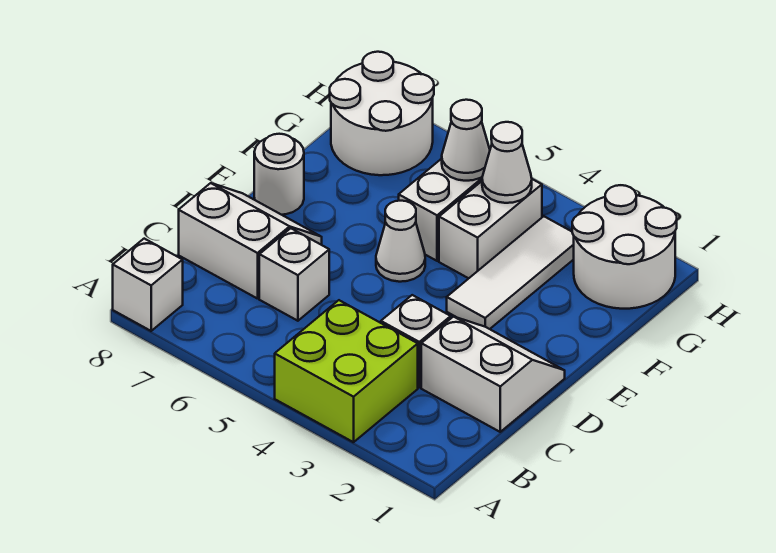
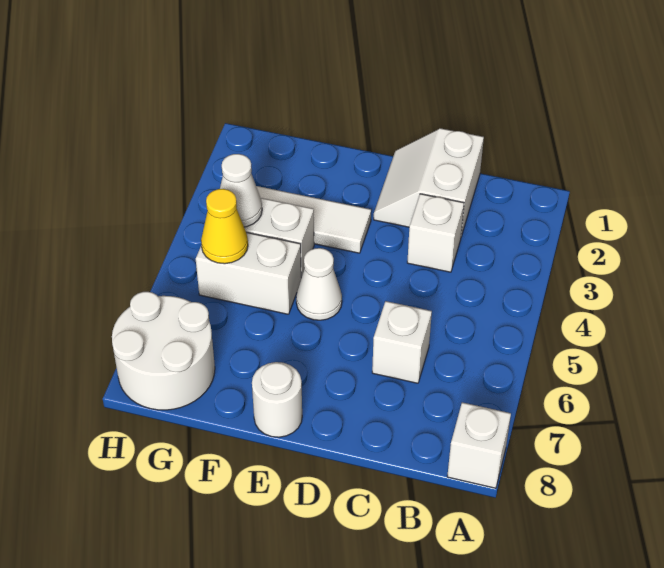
lime 2x2 brick [275,300,418,442] -> none
white 2x2 slope [179,183,322,299] -> none
white 2x2 round brick [572,185,677,309] -> none
white 1x1 cone [442,100,490,181] -> yellow 1x1 cone [201,189,248,264]

